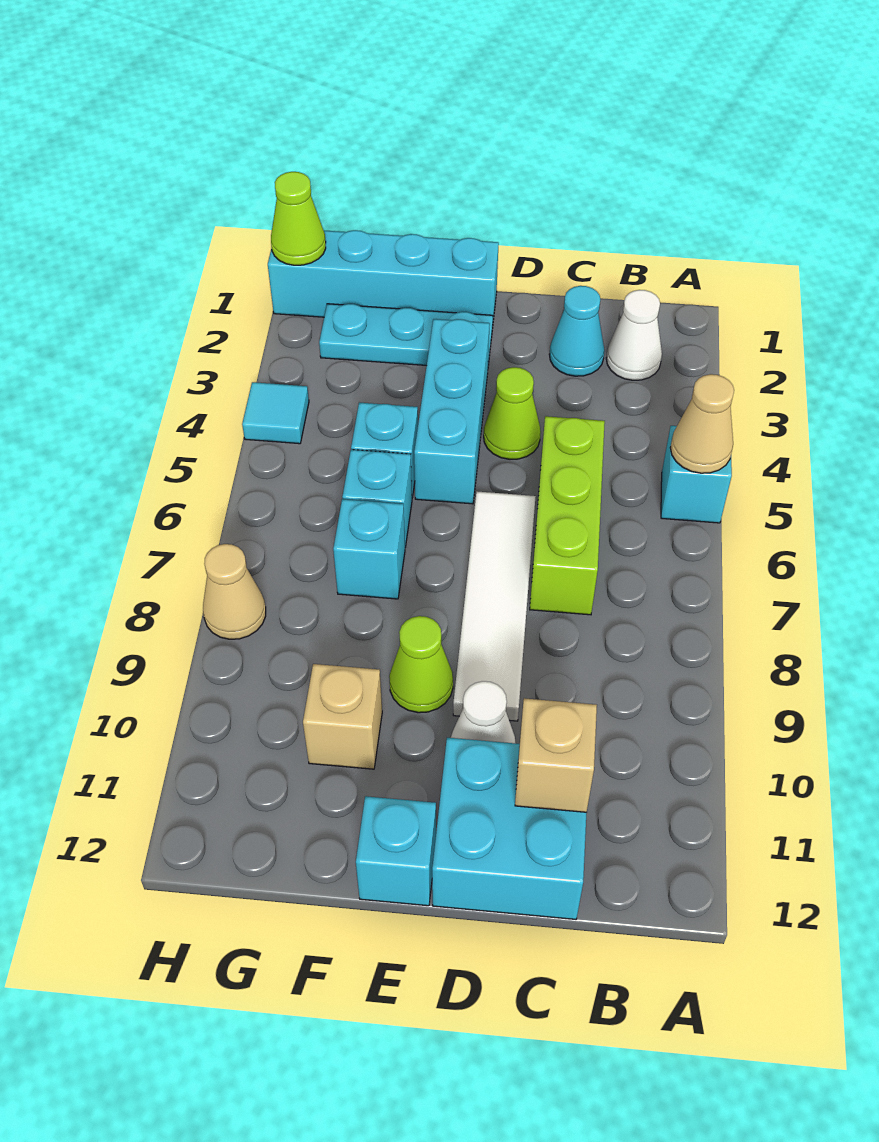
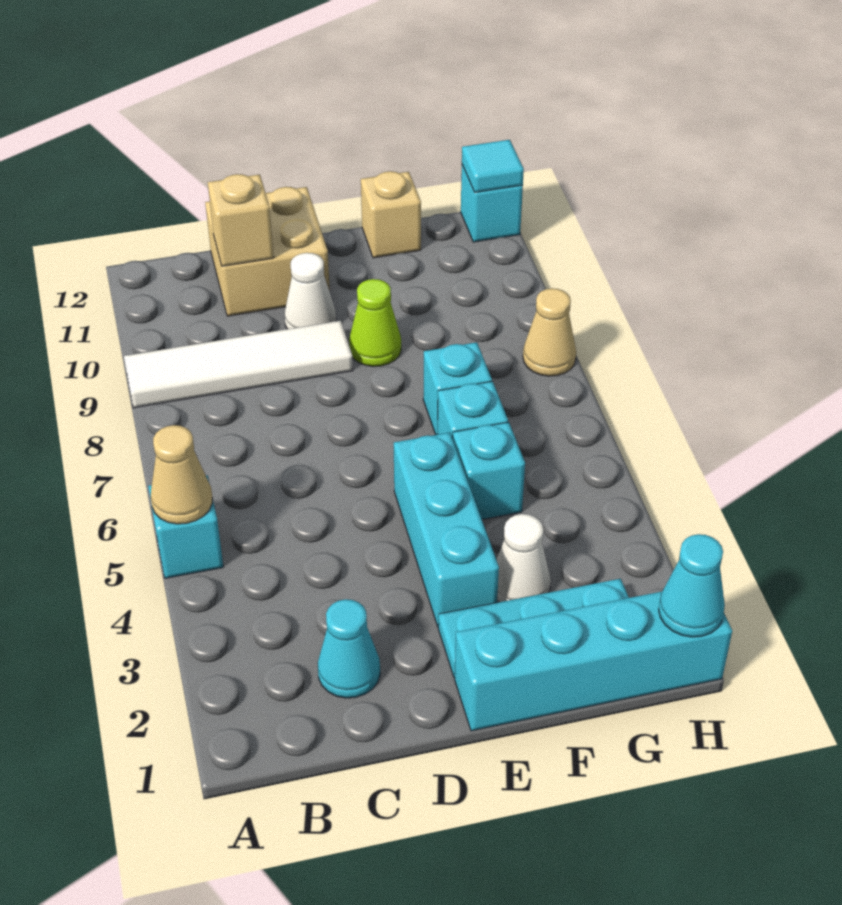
white 1x1 cone [606,290,662,380] -> white 1x1 cone moved to [496,514,551,602]
lime 1x3 brick [530,416,605,615] -> none
cyan 2x2 brick [432,738,587,919] -> tan 2x2 brick [205,187,330,316]
lime 1x1 cone [484,367,541,459] -> none
white 1x4 tile [453,491,536,721] -> white 1x4 tile turned to [124,321,353,408]
cyan 1x1 brick [356,796,436,906] -> cyan 1x1 brick moved to [461,165,523,242]
tan 1x1 brick [303,664,382,769] -> tan 1x1 brick moved to [361,171,421,258]
lime 1x1 cone [271,172,326,265] -> cyan 1x1 cone [659,534,725,637]
cyan 1x1 tile [242,382,309,444] -> cyan 1x1 tile moved to [462,140,524,192]

